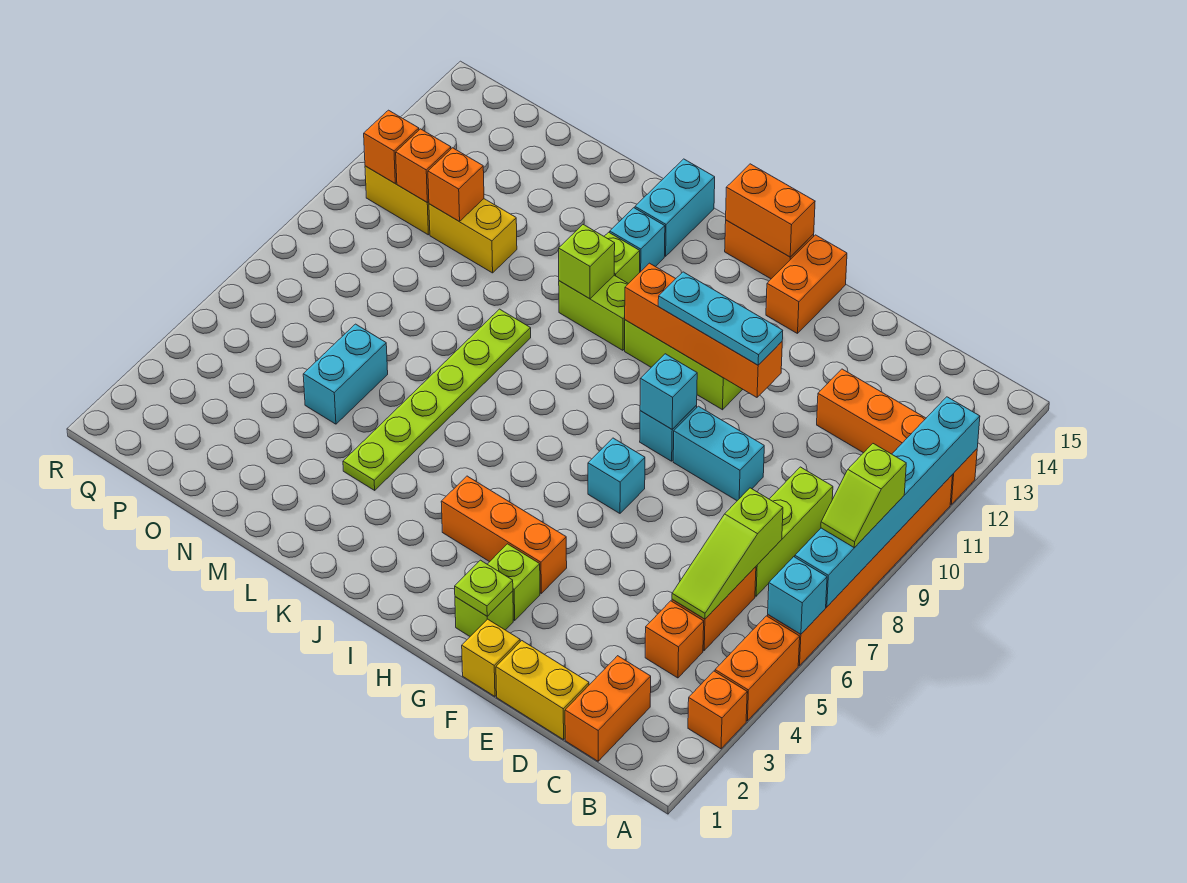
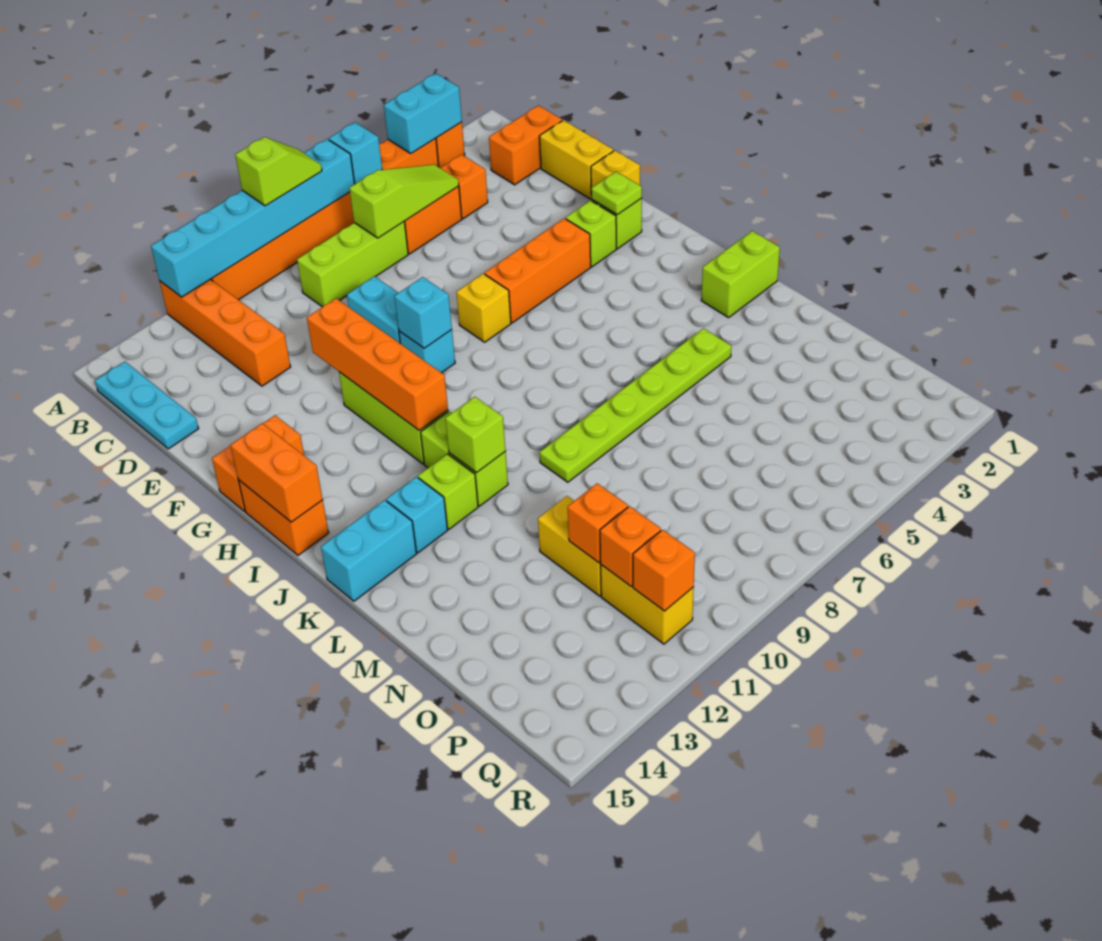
cyan 1x3 plate [658,272,783,365] -> cyan 1x3 plate moved to [95,362,199,449]
orange 1x3 brick [441,476,567,593] -> orange 1x3 brick turned to [485,218,591,323]
cyan 1x1 brick [588,438,645,513] -> yellow 1x1 brick [457,274,511,342]
none -> lime 1x2 brick [701,231,780,318]
cyan 1x2 brick [303,324,388,424] -> cyan 1x2 brick moved to [384,73,462,153]

